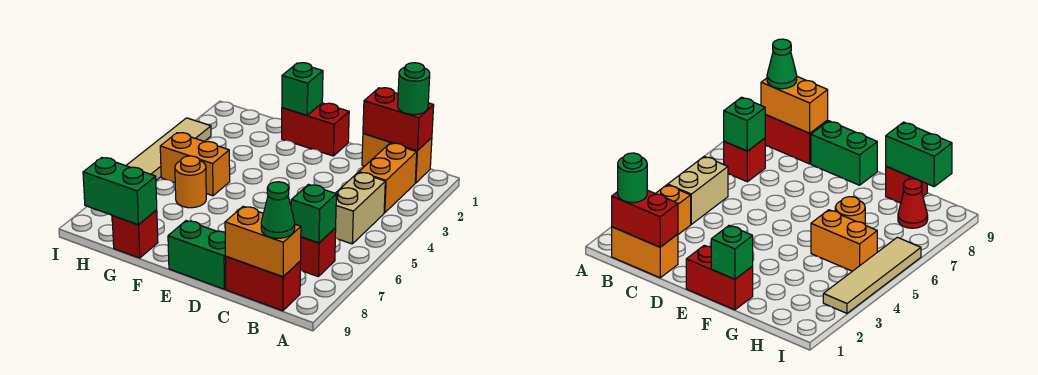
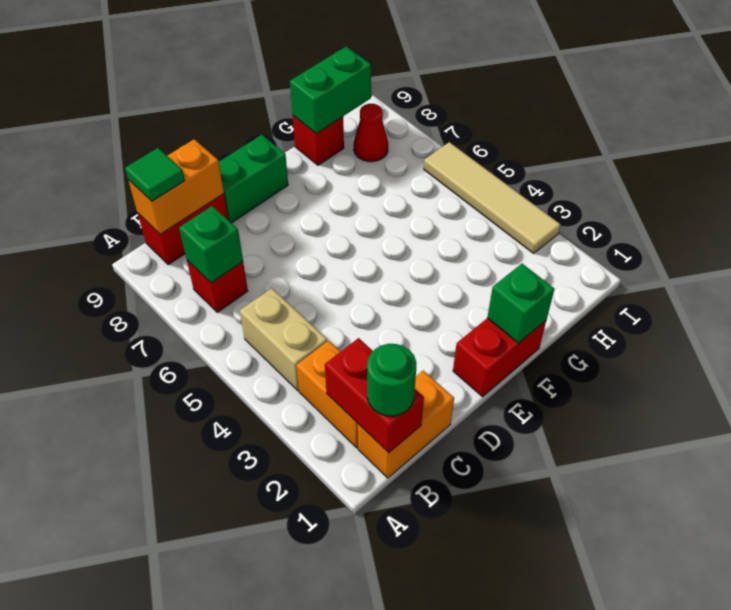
red 1x2 brick [363,88,434,151] -> red 1x2 brick turned to [325,338,424,453]
green 1x1 cone [261,182,295,238] -> green 1x1 tile [125,148,185,201]
orange 1x2 brick [160,133,230,196] -> none
orange 1x1 round brick [175,156,206,208] -> none

